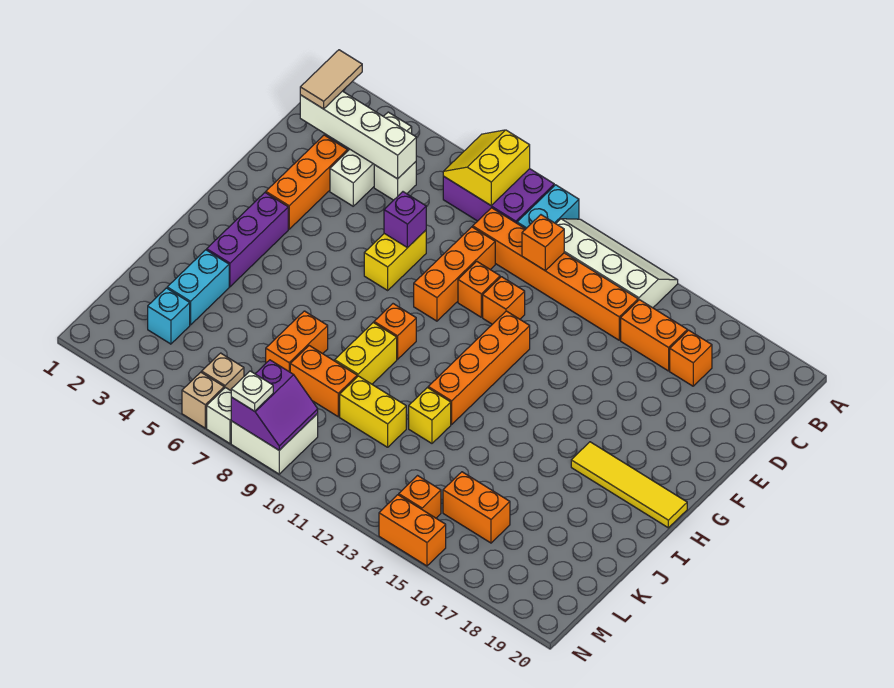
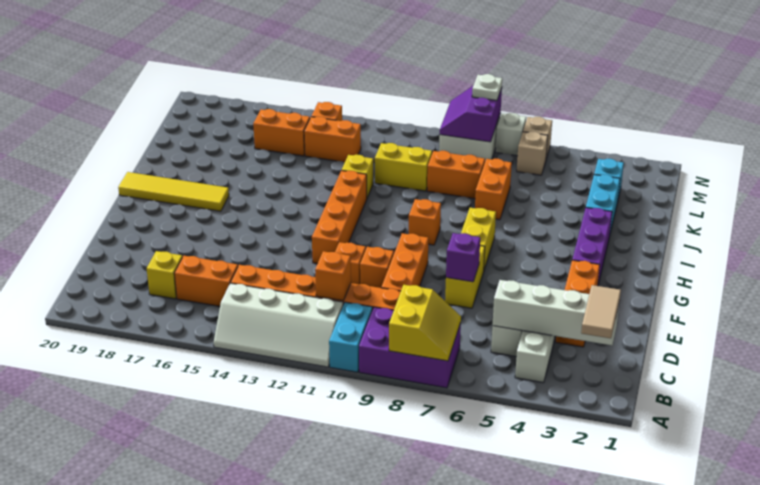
orange 1x1 brick [670,330,712,386] -> yellow 1x1 brick [147,251,182,299]
yellow 1x2 brick [335,323,397,384] -> yellow 1x2 brick moved to [461,208,496,270]
orange 1x2 brick [379,495,446,566] -> orange 1x2 brick moved to [304,117,361,162]

